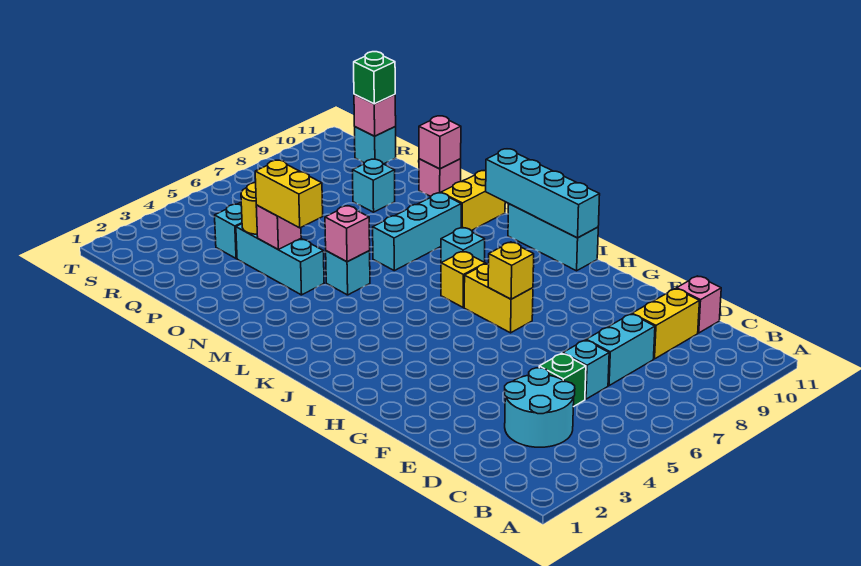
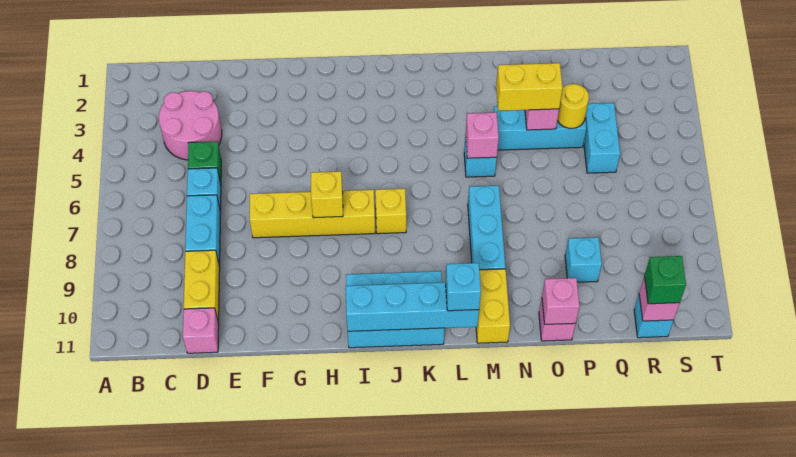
cyan 2x2 round brick [505,368,575,447] -> pink 2x2 round brick [159,91,222,160]
yellow 1x2 brick [464,264,533,333] -> yellow 1x4 brick [250,190,375,238]
cyan 1x3 brick [508,204,598,271] -> cyan 2x3 brick [346,271,445,348]
cyan 1x1 brick [441,227,485,263] -> cyan 1x1 brick moved to [446,263,481,311]

